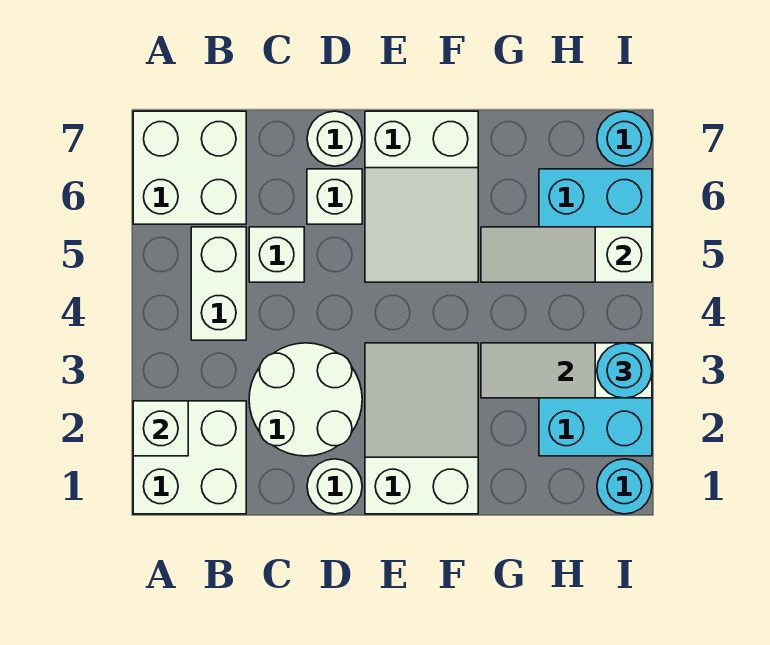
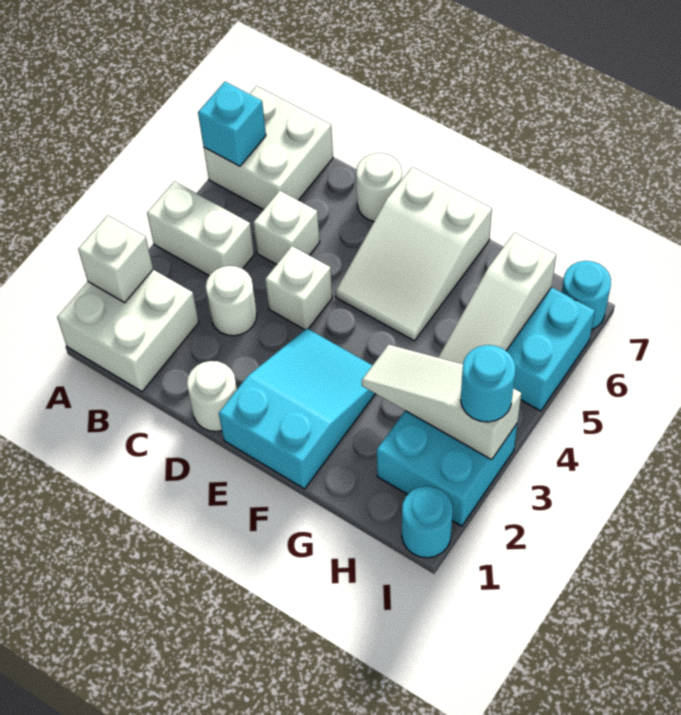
none -> cyan 1x1 brick [198,82,266,166]
white 1x2 brick [191,227,246,340] -> white 1x2 brick turned to [147,181,254,276]
white 2x2 round brick [249,343,362,456] -> white 1x1 round brick [206,266,257,336]
white 1x1 brick [307,169,362,224] -> white 1x1 brick moved to [265,246,332,330]
white 2x3 slope [365,343,478,514] -> cyan 2x3 slope [219,328,375,489]
white 1x3 slope [481,227,652,282] -> white 1x3 slope turned to [438,233,556,364]

